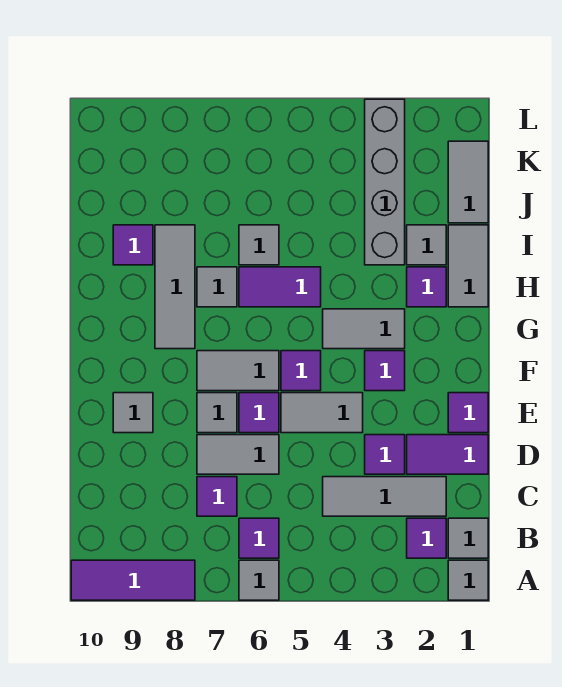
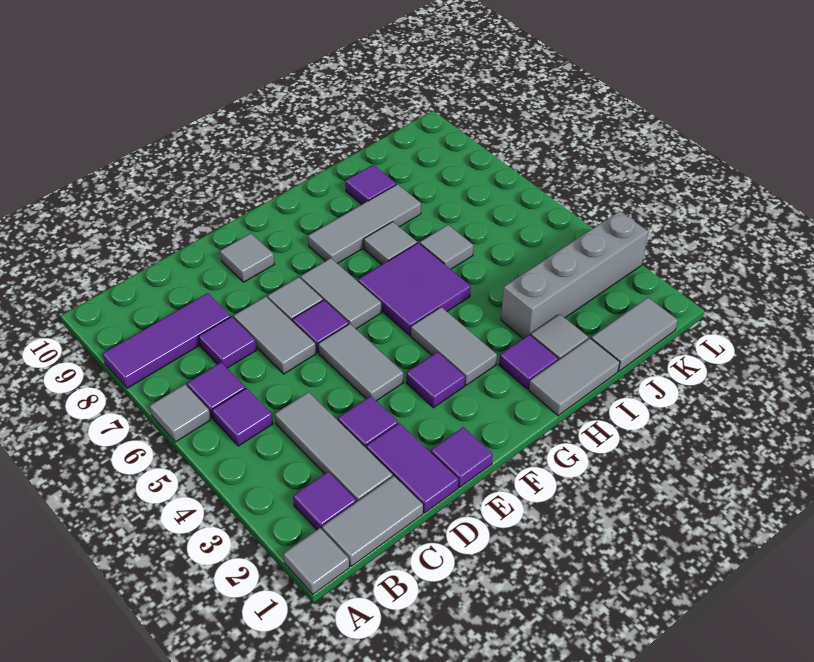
purple 1x3 tile [71,560,195,600] -> purple 1x3 tile turned to [103,293,231,388]
grey 1x1 tile [448,518,488,558] -> grey 1x2 tile [322,476,423,566]
purple 1x1 tile [281,351,321,391] -> purple 1x1 tile moved to [212,388,273,446]
purple 1x2 tile [239,267,321,307] -> purple 2x2 tile [358,243,471,335]

